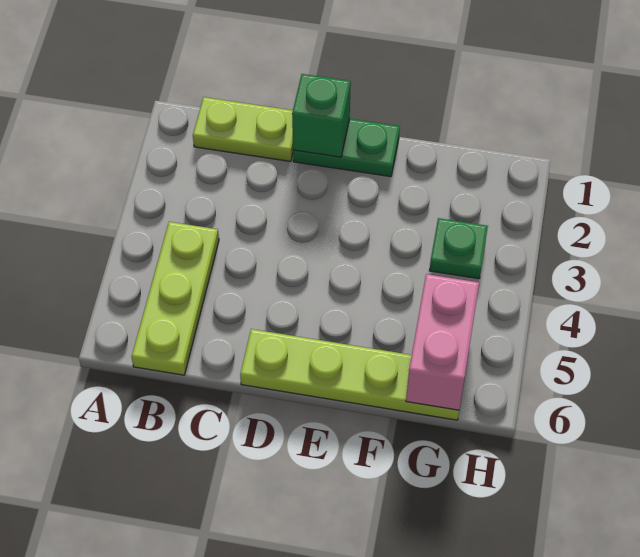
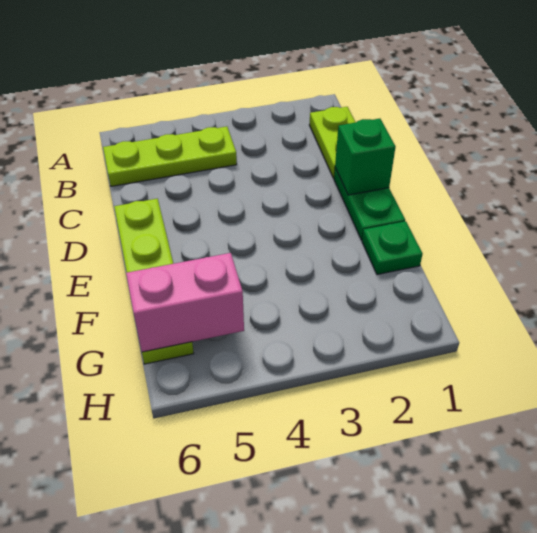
green 1x1 plate [430,218,488,279] -> green 1x1 plate moved to [362,221,422,275]

